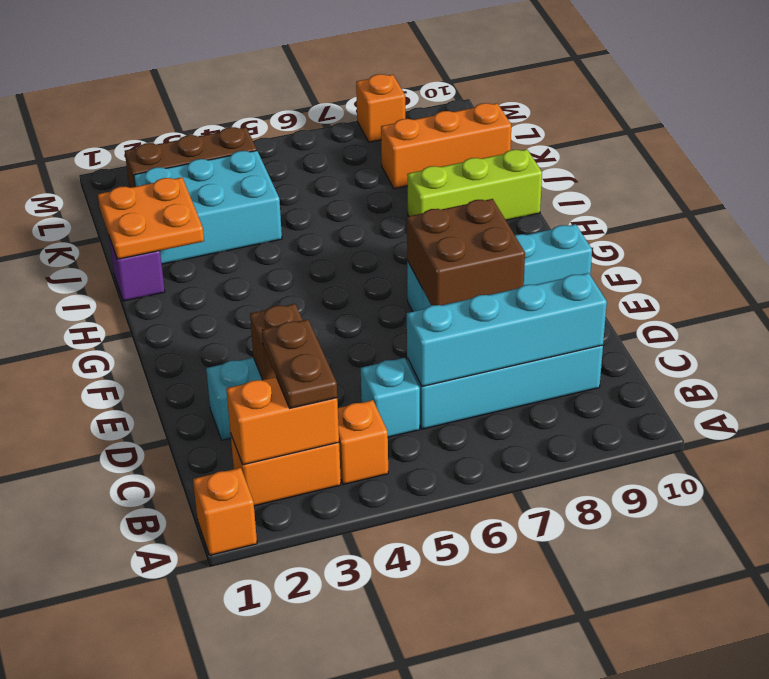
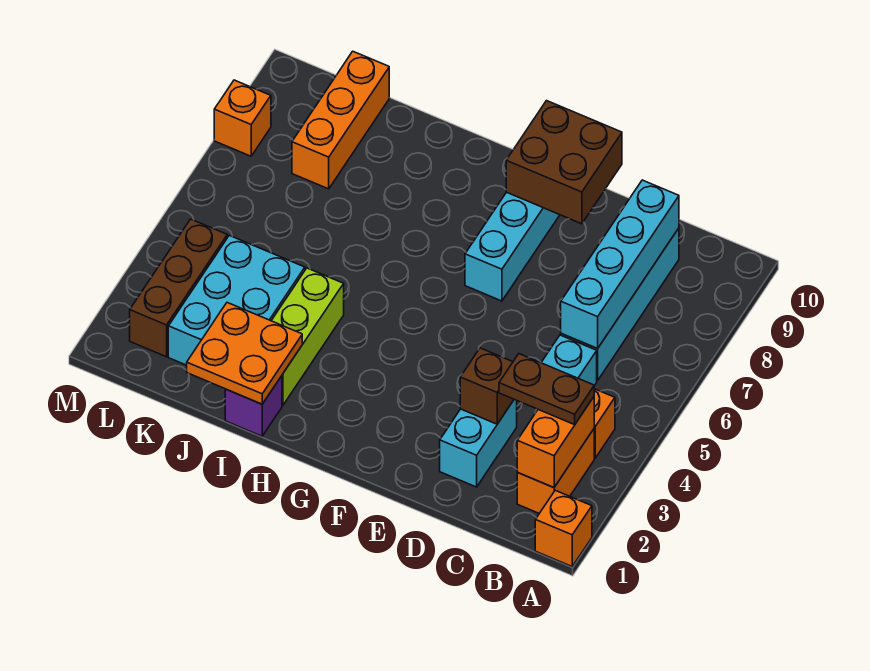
brown 2x2 brick [407,199,525,305] -> brown 2x2 brick moved to [506,101,622,224]
lime 1x3 brick [407,149,542,220] -> lime 1x3 brick moved to [271,268,344,406]

